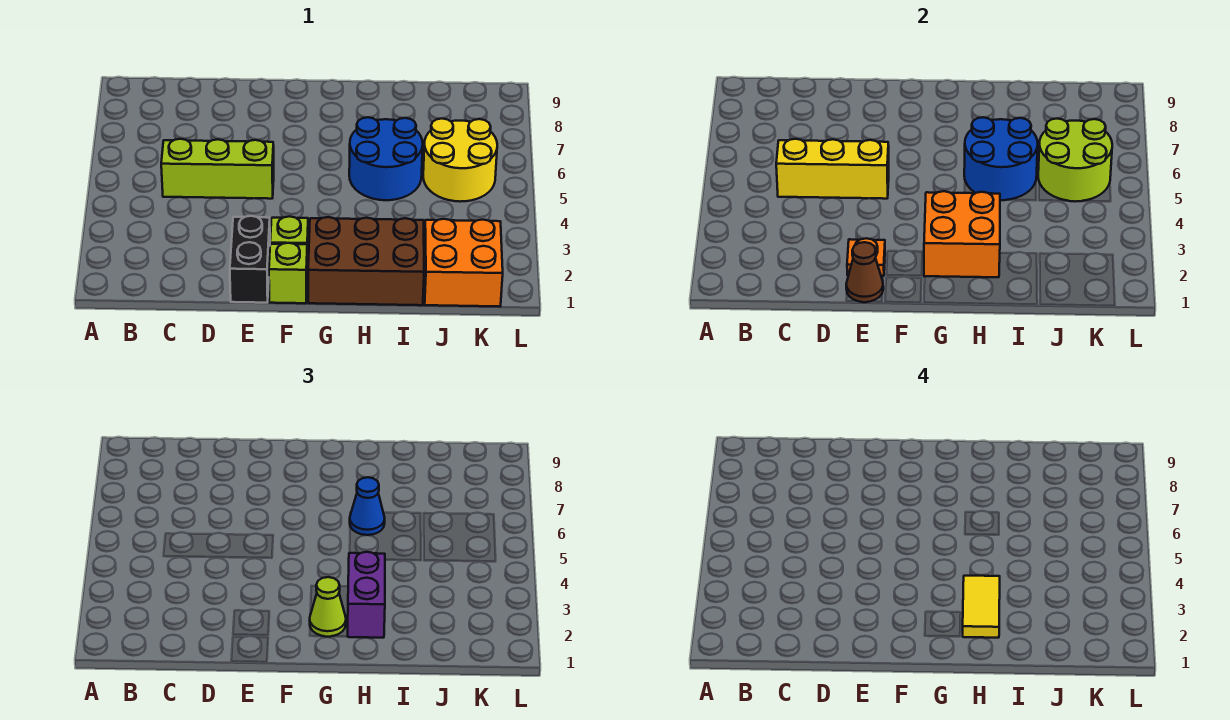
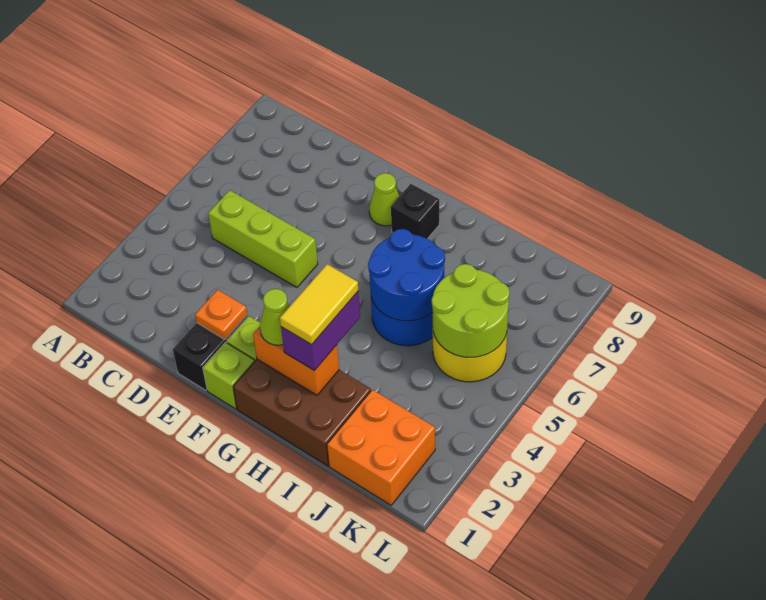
yellow 1x3 brick [776,139,889,199] -> none
brown 1x1 cone [846,242,883,302] -> none
none -> lime 1x1 cone [369,173,399,226]
orange 2x2 brick [924,191,1000,277] -> orange 1x2 brick [253,327,339,395]
none -> black 1x1 brick [391,184,439,239]
blue 1x1 cone [350,477,385,535] -> none

